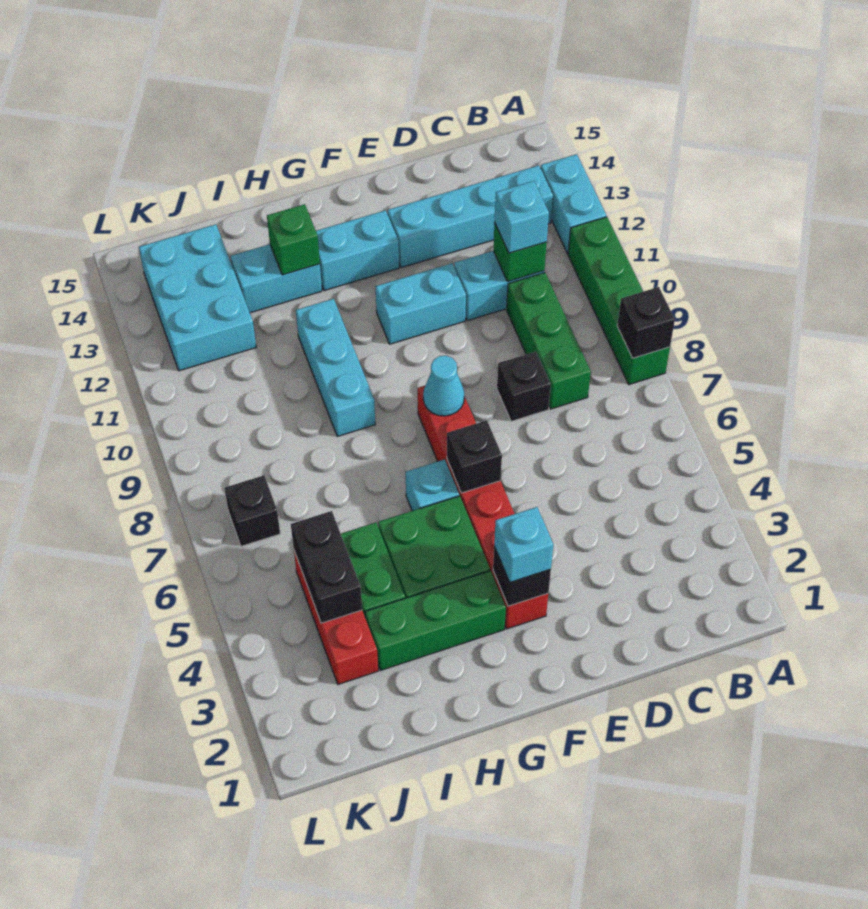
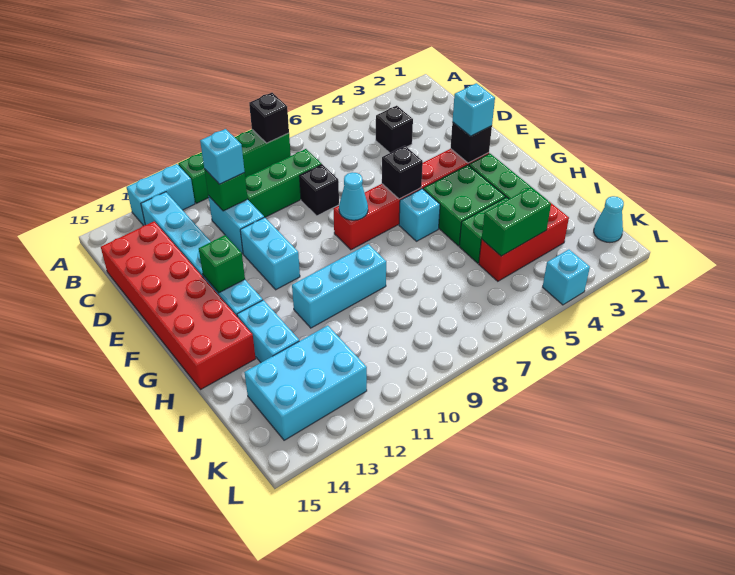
none -> red 2x6 brick [101,221,256,389]
green 1x1 brick [267,204,320,275] -> green 1x1 brick moved to [199,235,245,293]
black 1x2 brick [291,511,362,623] -> green 1x2 brick [482,187,551,256]
none -> cyan 1x1 cone [594,196,624,242]
black 1x1 brick [225,475,280,546] -> black 1x1 brick moved to [376,106,413,153]
none -> cyan 1x1 brick [543,249,590,305]

